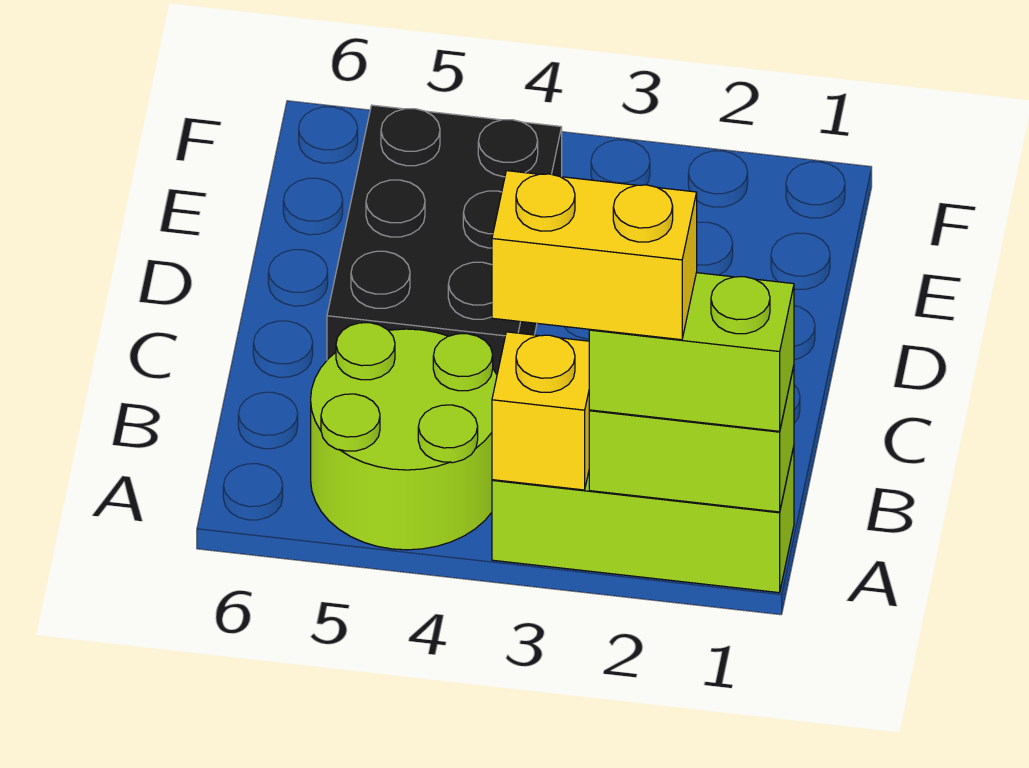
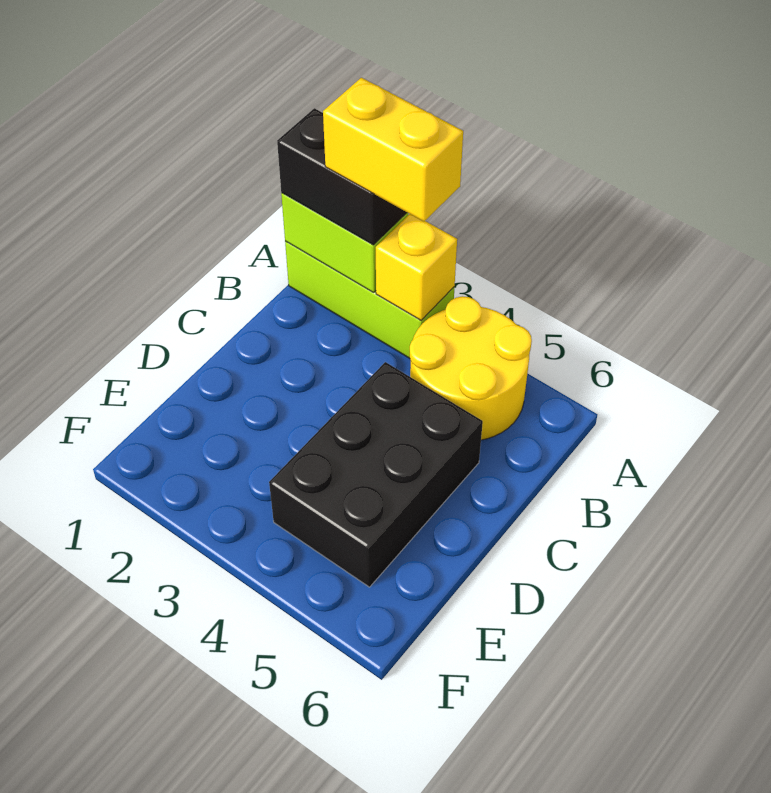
lime 1x2 brick [589,273,794,431] -> black 1x2 brick [277,108,407,245]
lime 2x2 round brick [311,323,497,550] -> yellow 2x2 round brick [410,296,532,440]

